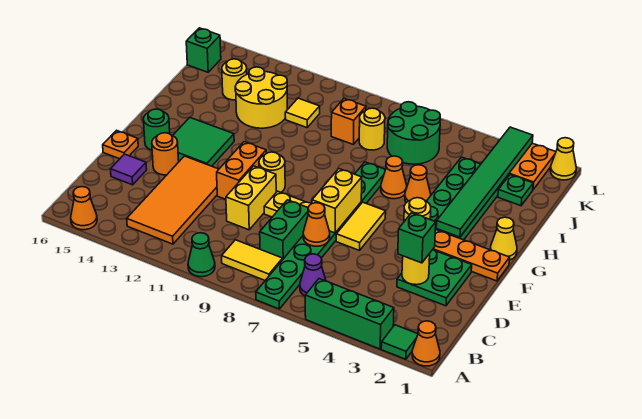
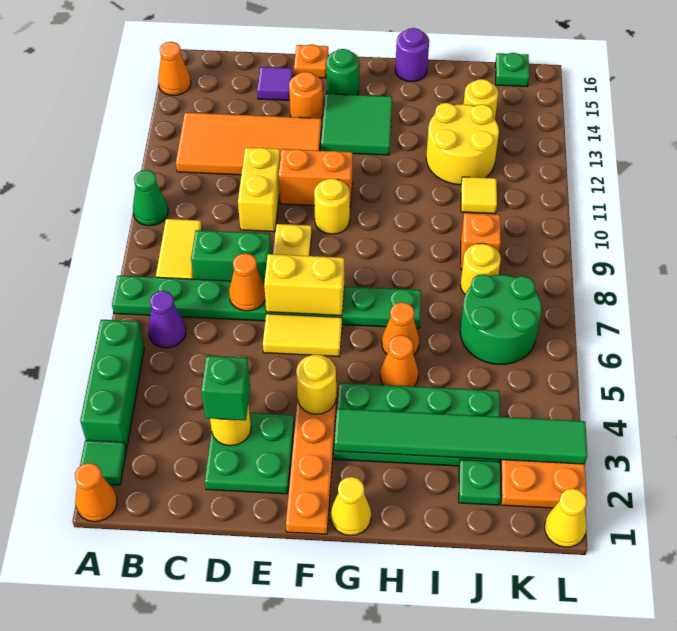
yellow 1x2 brick [226,166,276,230] -> yellow 1x2 brick turned to [238,147,280,232]
none -> purple 1x1 round brick [395,28,429,82]
green 1x1 brick [186,28,221,72] -> green 1x1 plate [495,53,529,87]

